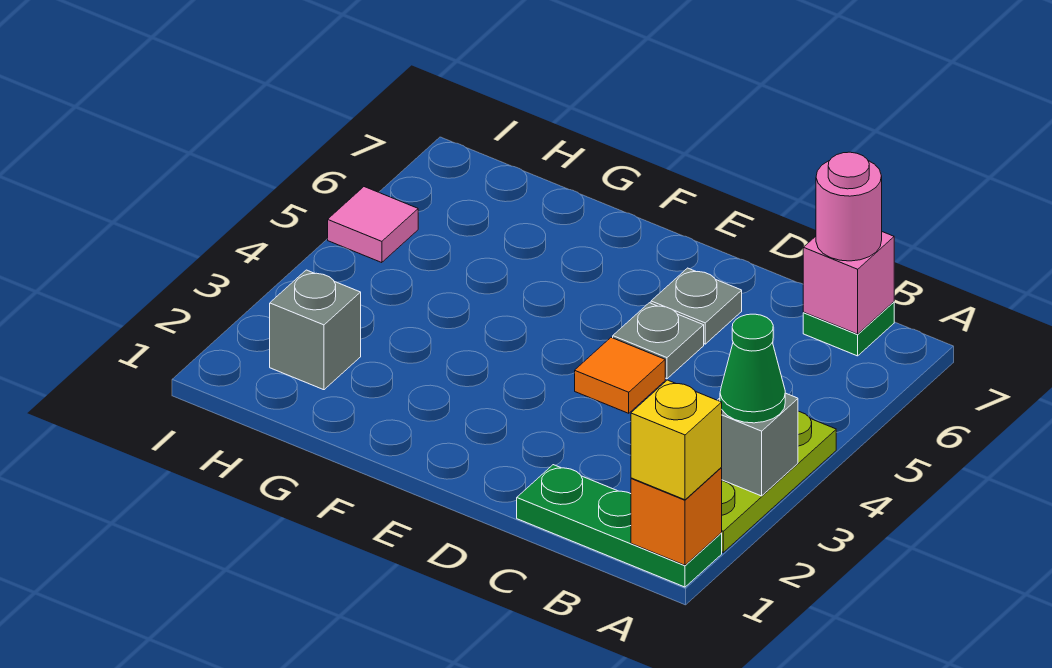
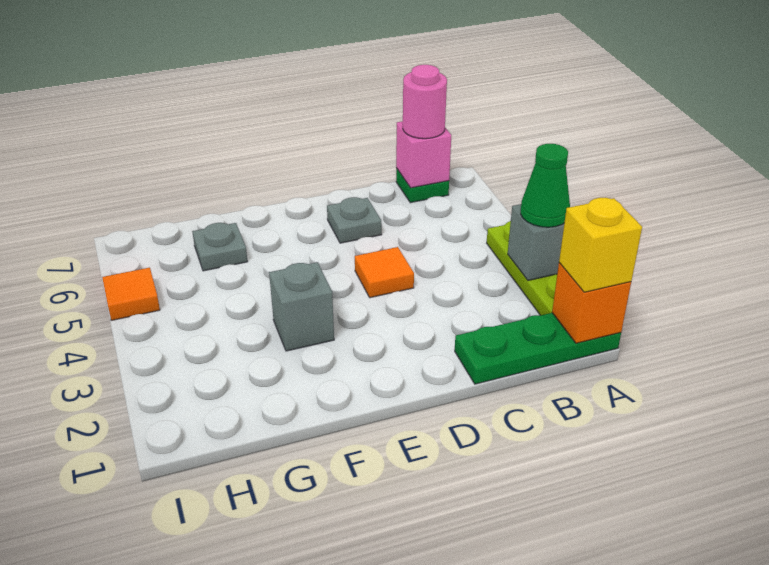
grey 1x1 plate [613,303,704,379] -> grey 1x1 plate moved to [192,223,248,271]
grey 1x1 brick [270,270,361,390] -> grey 1x1 brick moved to [269,262,334,351]
pink 1x1 tile [328,187,418,263] -> orange 1x1 tile [102,268,160,320]

